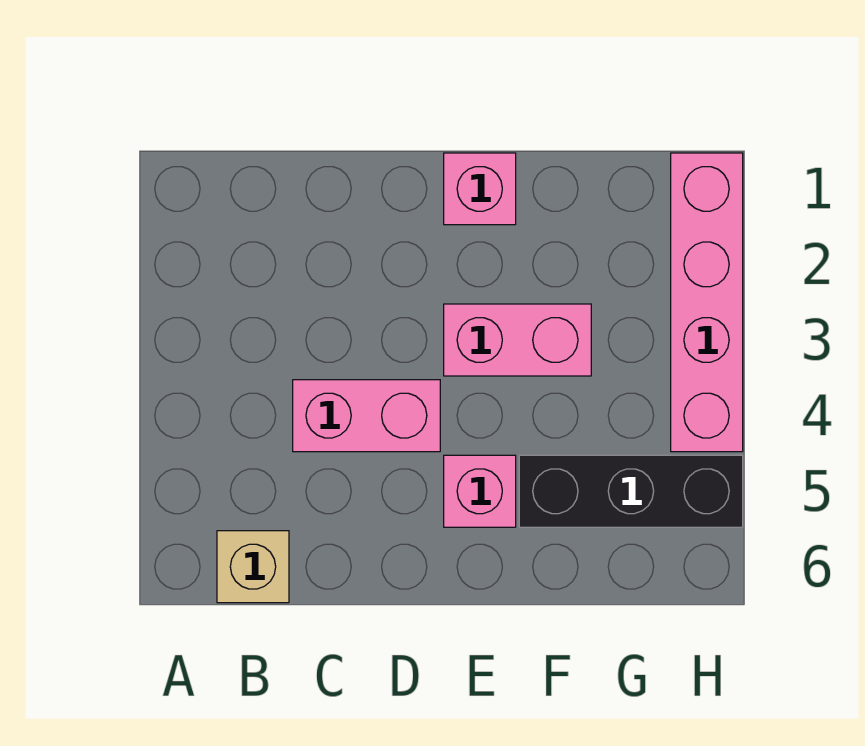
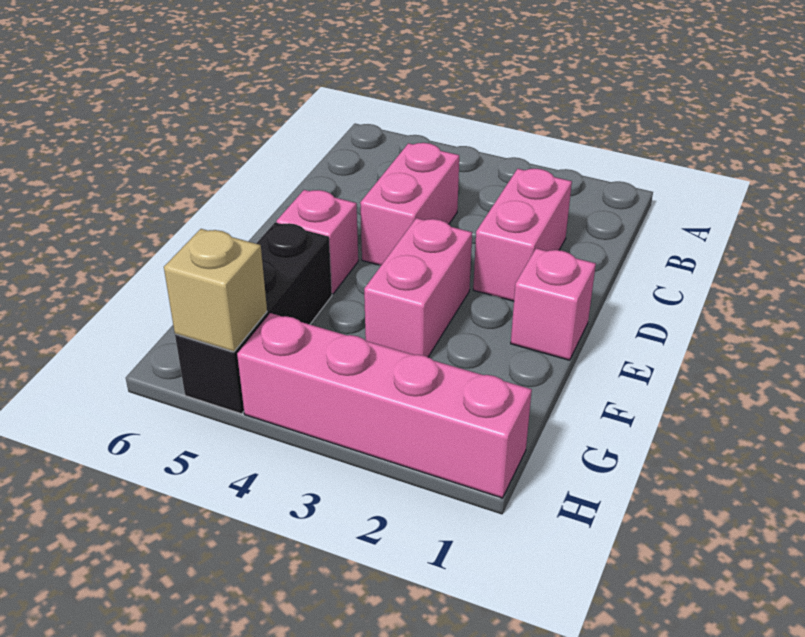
tan 1x1 brick [217,531,289,603] -> tan 1x1 brick moved to [164,229,267,352]
none -> pink 1x2 brick [473,169,572,301]

